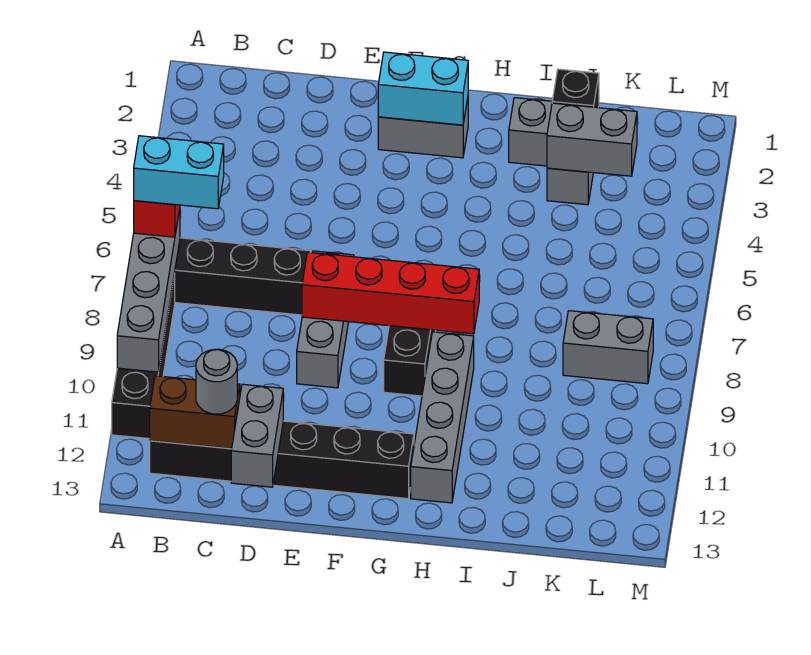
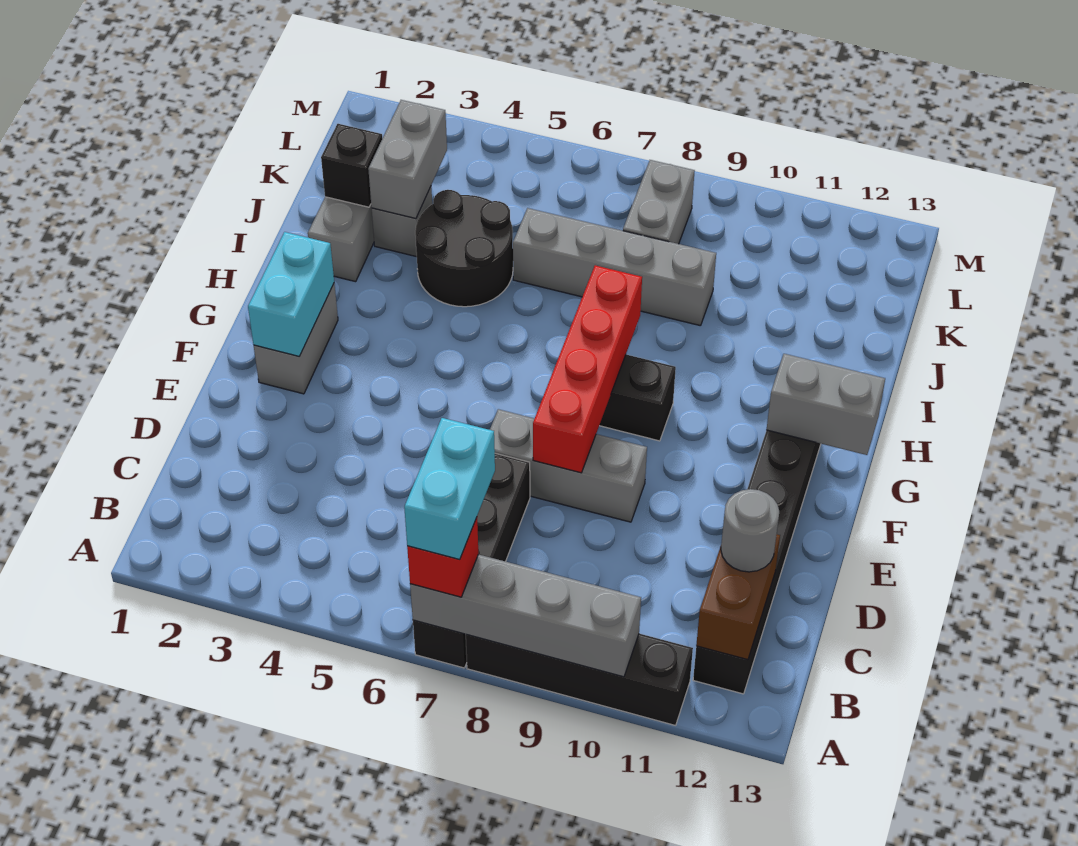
grey 1x2 brick [231,384,283,487] -> grey 1x2 brick moved to [767,354,885,455]
grey 1x4 brick [411,332,474,503] -> grey 1x4 brick moved to [513,208,716,326]
none -> black 2x2 round brick [415,190,513,307]

